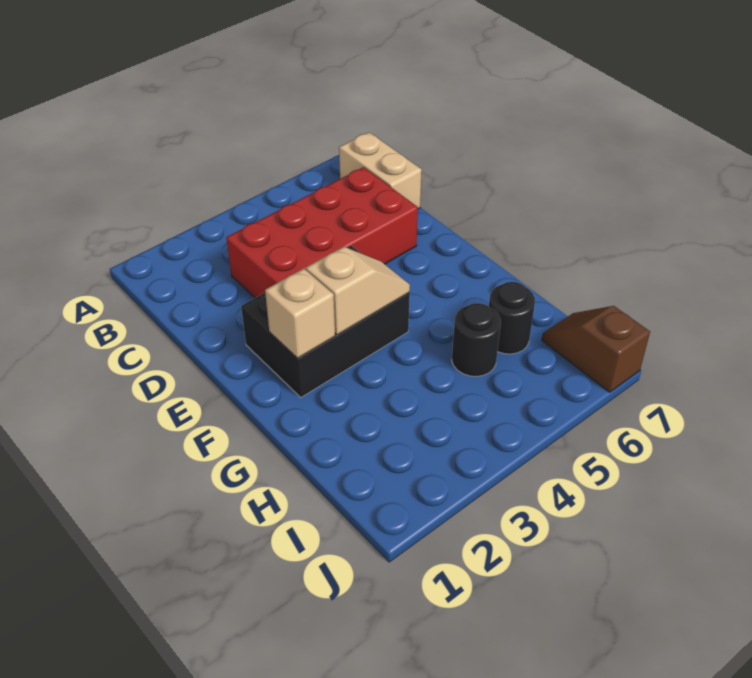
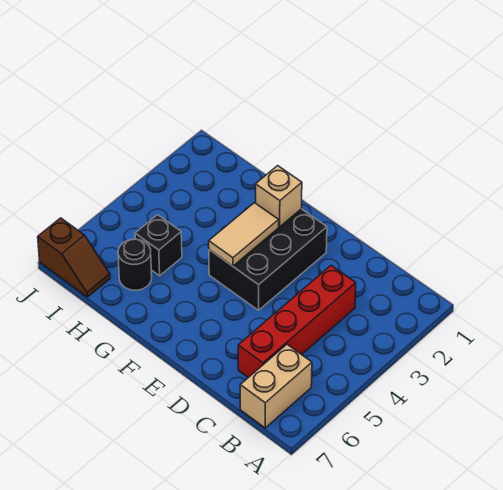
tan 1x2 brick [339,132,422,209] -> tan 1x2 brick turned to [240,345,312,428]
red 2x4 brick [226,167,418,298] -> red 1x4 brick [238,265,356,377]
tan 1x2 slope [306,247,410,335] -> tan 1x2 tile [209,203,279,266]
black 1x1 round brick [452,303,501,376] -> black 1x1 brick [135,215,182,276]

